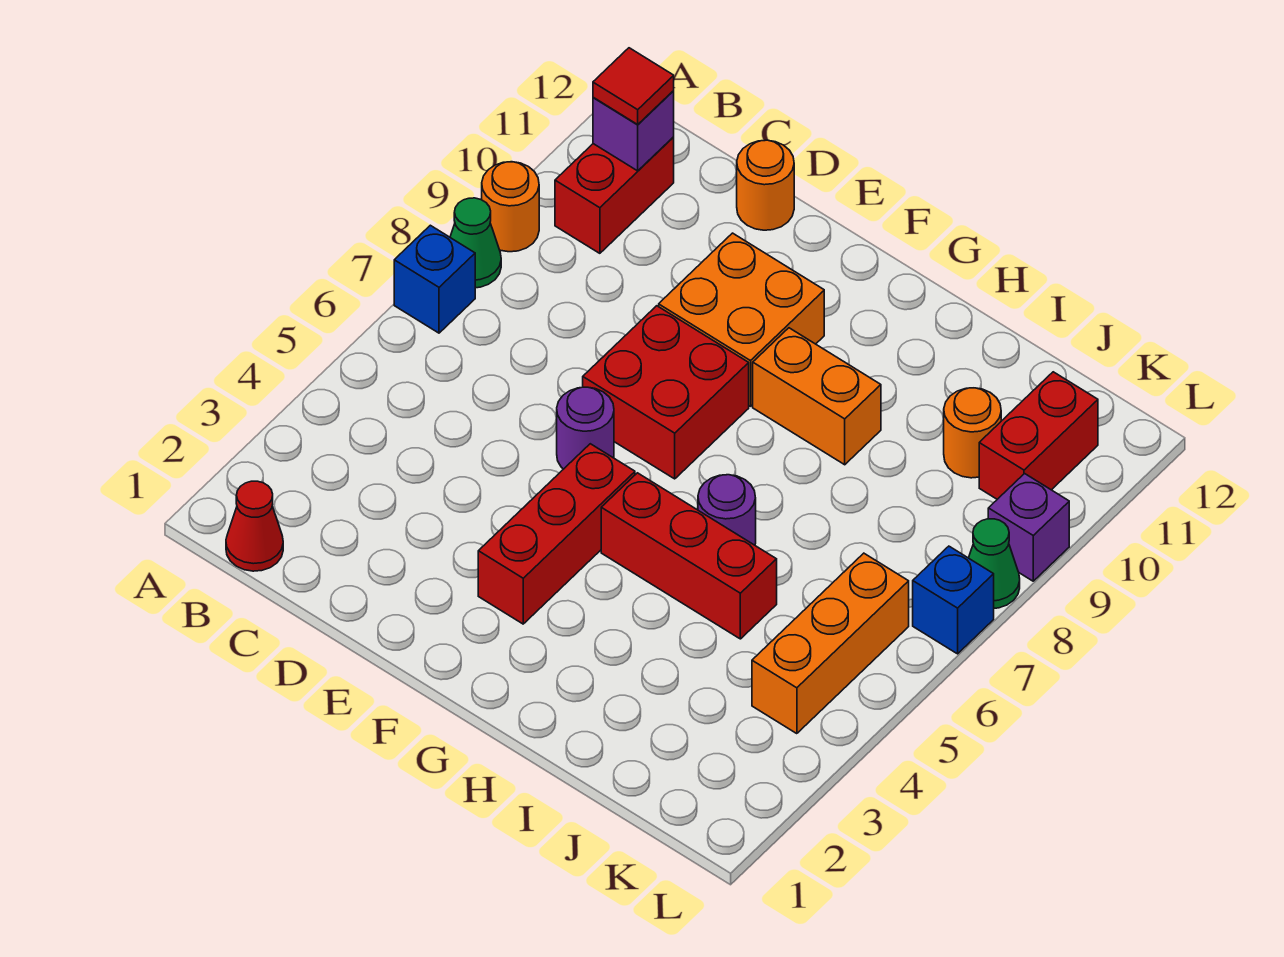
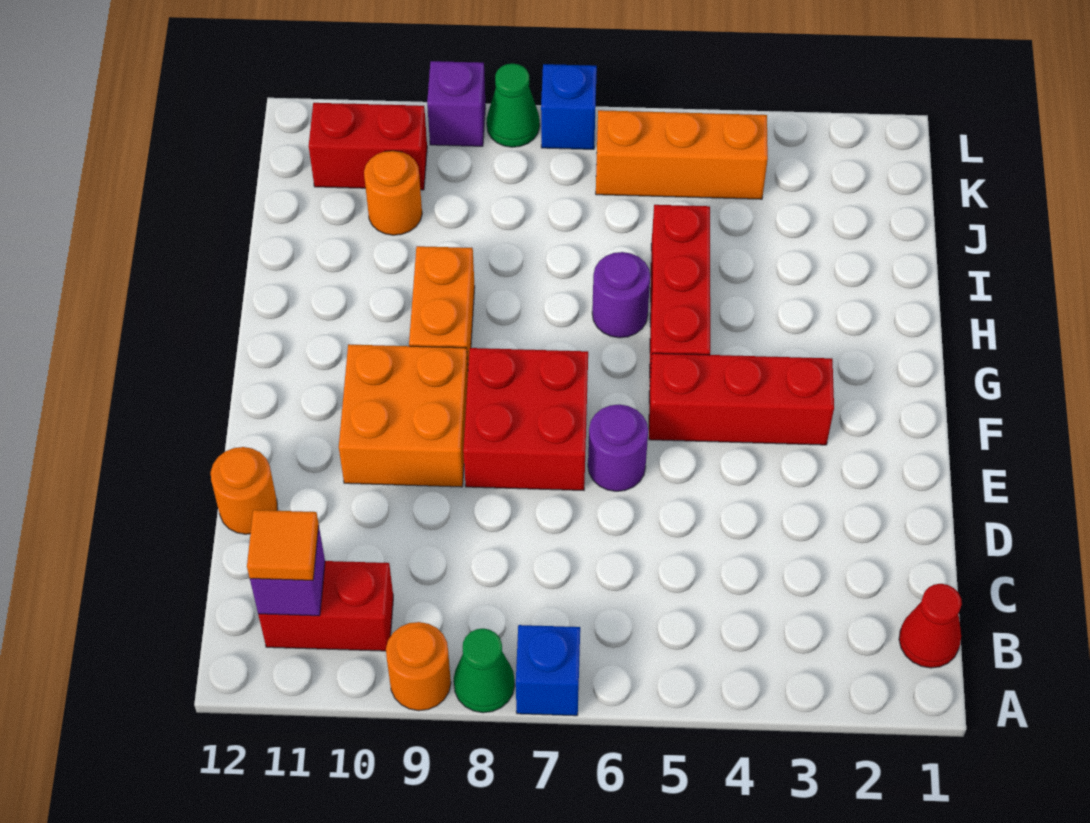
red 1x1 tile [593,48,674,124] -> orange 1x1 tile [247,510,319,580]

